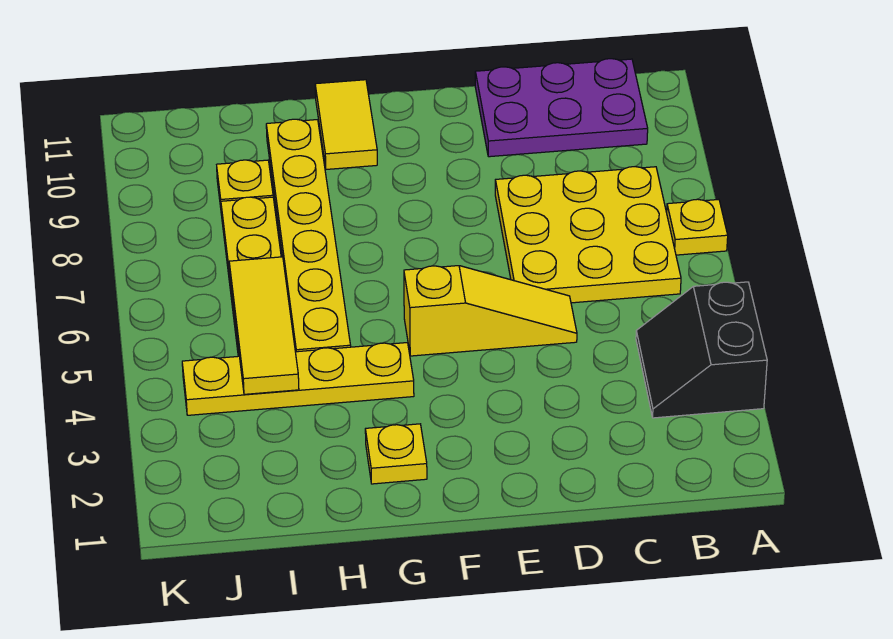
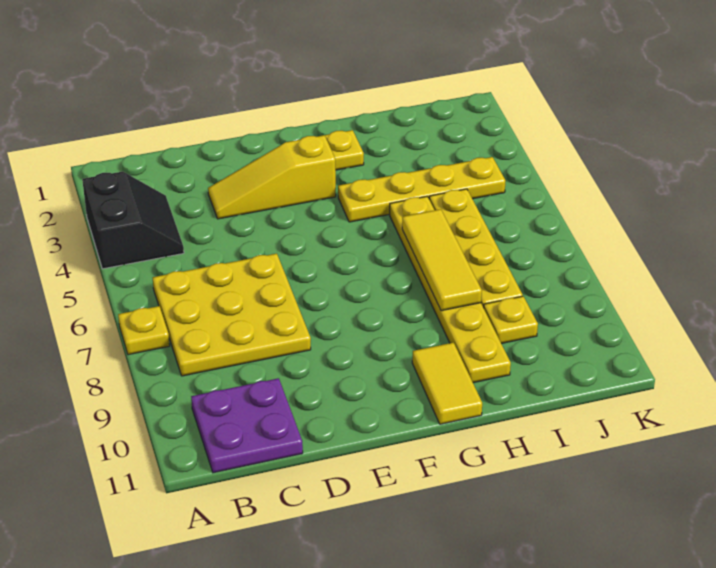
purple 2x3 plate [475,59,648,157] -> purple 2x2 plate [191,378,303,473]
yellow 1x3 slope [404,266,577,356] -> yellow 1x3 slope moved to [208,135,336,219]
yellow 1x3 tile [229,257,299,394] -> yellow 1x3 tile moved to [402,209,482,311]

